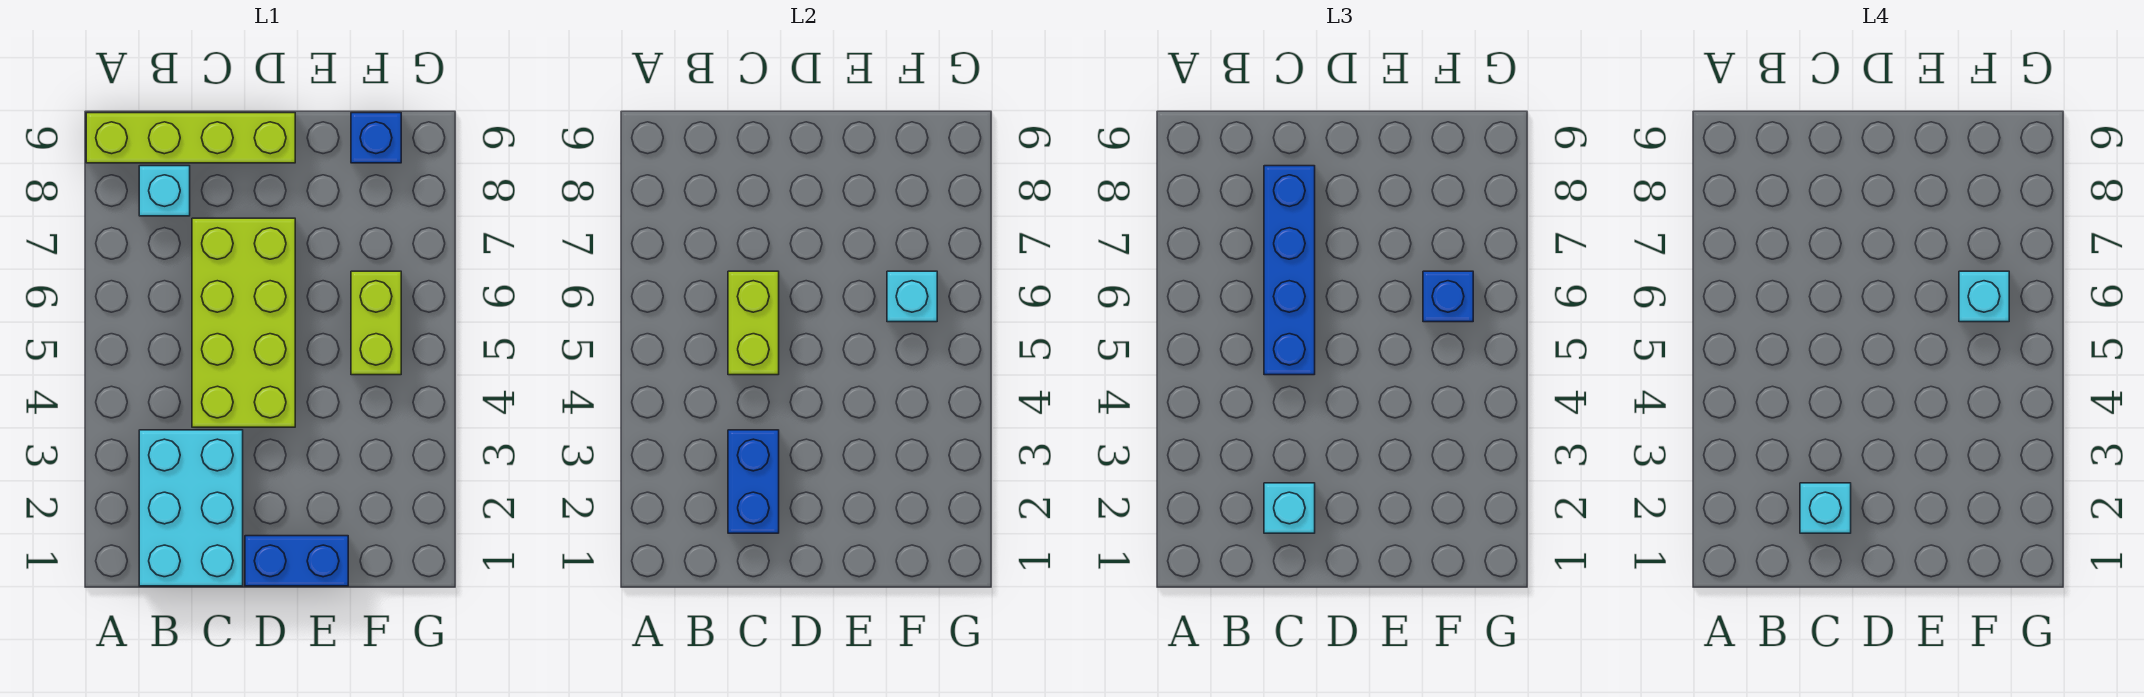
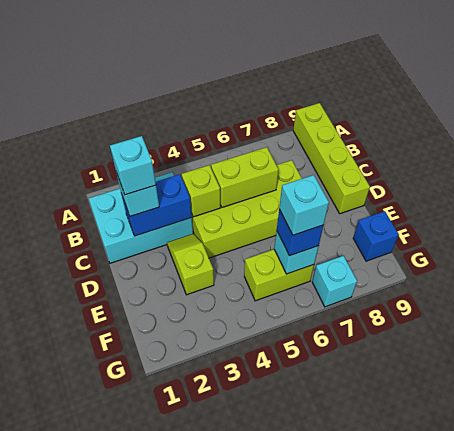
cyan 1x1 brick [139,166,190,216] -> cyan 1x1 brick moved to [312,256,357,307]
none -> lime 1x1 brick [182,165,220,217]
blue 1x4 brick [1264,166,1315,375] -> none
blue 1x2 brick [245,536,348,586] -> none
none -> lime 1x2 slope [167,234,214,295]

